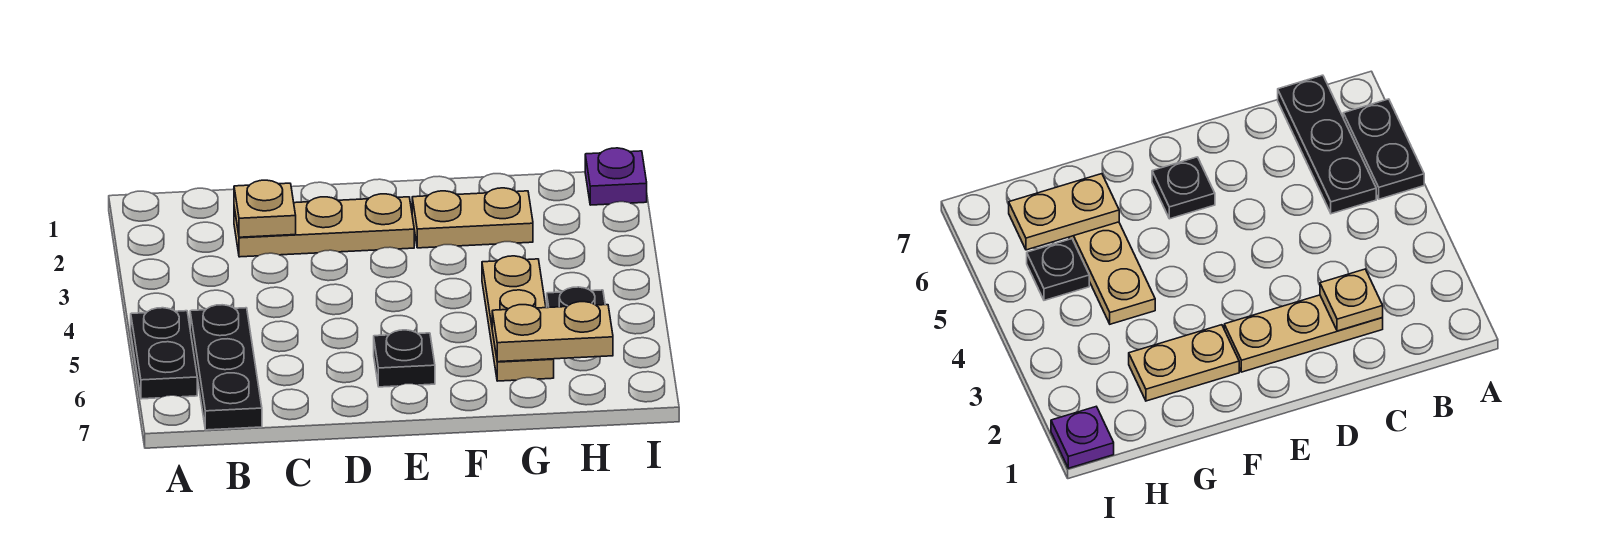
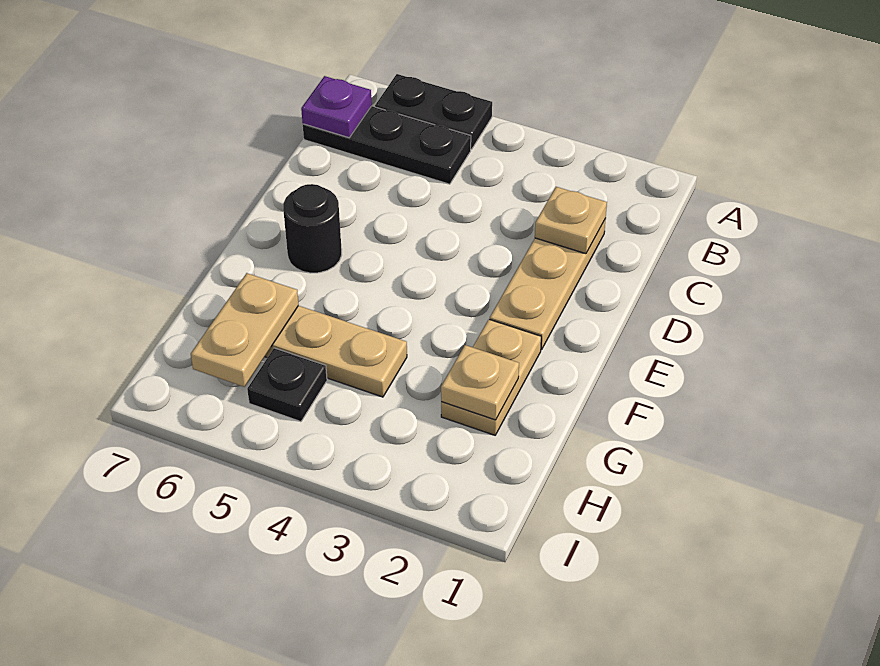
black 1x1 plate [374,330,435,387] -> black 1x1 round brick [283,184,342,273]
none -> tan 1x1 plate [441,345,519,420]
purple 1x1 plate [585,148,647,205] -> purple 1x1 plate moved to [301,76,372,138]

